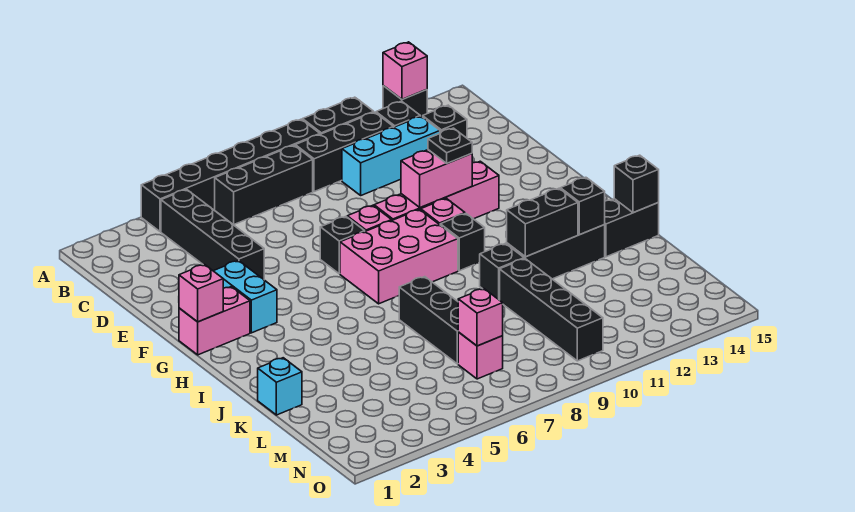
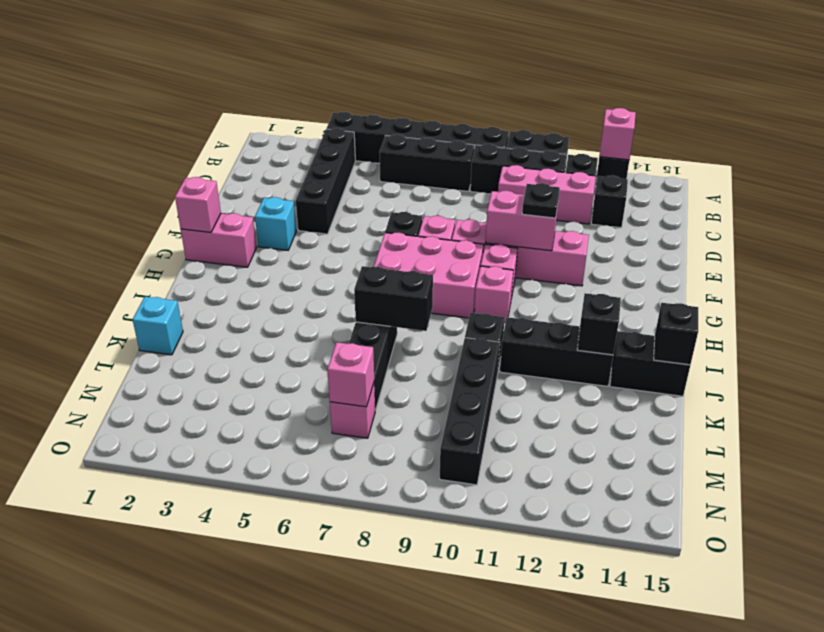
cyan 1x3 brick [342,116,440,195] -> pink 1x3 brick [498,165,596,224]
cyan 1x2 brick [214,261,277,333] -> cyan 1x1 brick [255,197,296,250]
black 1x1 brick [440,214,485,271] -> pink 1x1 brick [474,266,513,323]
black 1x2 brick [507,188,578,257] -> black 1x2 brick moved to [354,266,433,331]

